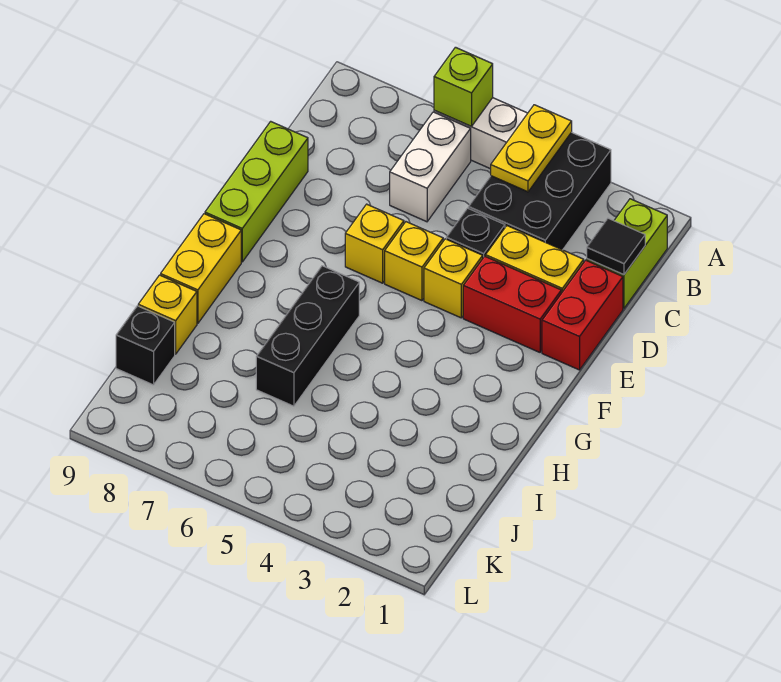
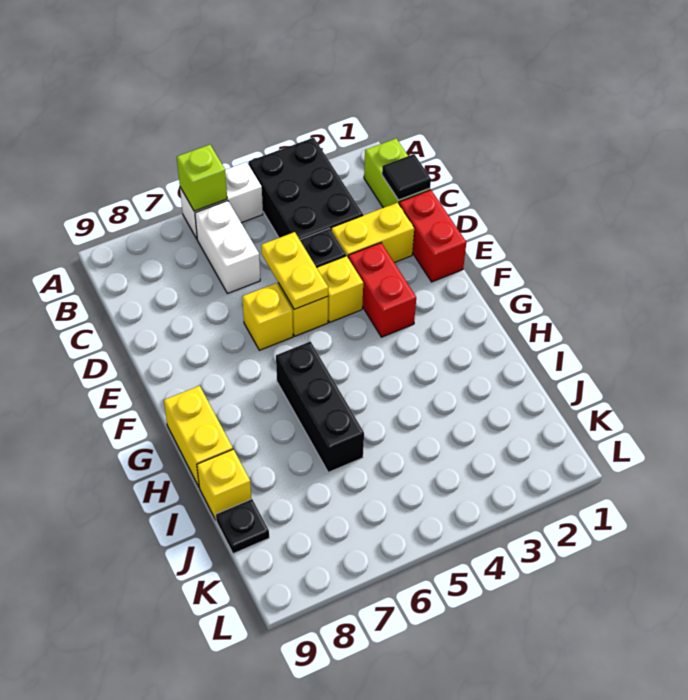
yellow 1x2 plate [491,105,572,192] -> yellow 1x2 plate moved to [261,232,328,309]
lime 1x3 brick [205,121,308,262] -> none
red 1x2 brick [463,256,561,352] -> red 1x2 brick turned to [348,243,416,337]
black 1x1 brick [116,306,175,385] -> black 1x1 plate [216,499,269,554]

